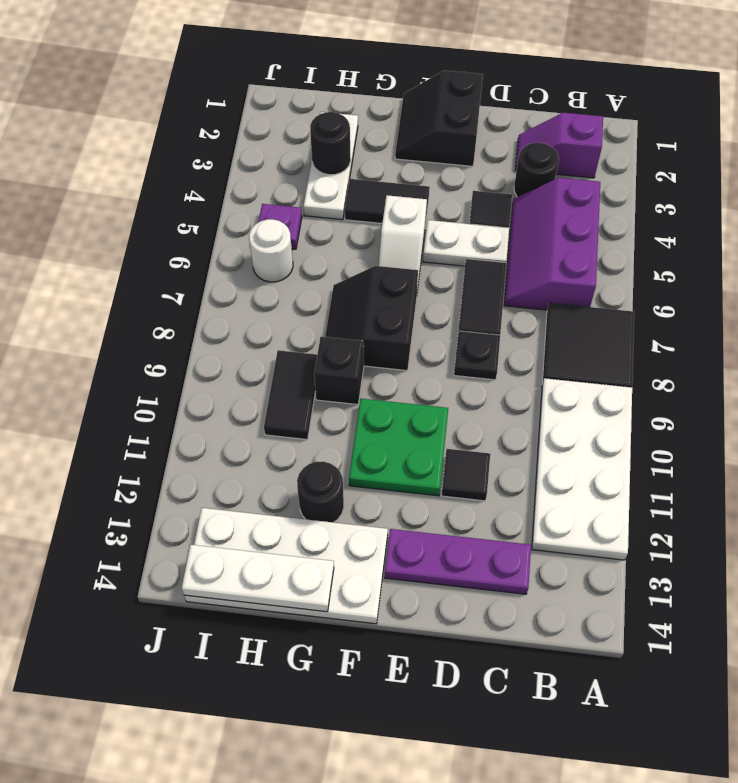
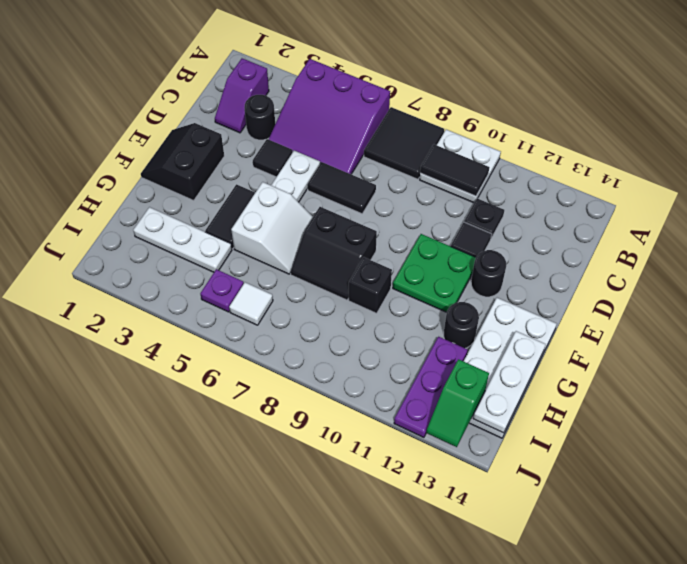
white 2x4 plate [532,378,632,560] -> white 2x2 plate [420,130,501,203]
purple 2x3 slope [504,178,600,310] -> purple 3x3 slope [269,59,390,174]
purple 1x3 plate [385,529,531,594] -> purple 1x3 plate moved to [394,337,468,437]
black 1x1 plate [454,331,500,380] -> black 1x1 plate moved to [464,198,504,238]
black 2x2 slope [395,70,483,166] -> black 2x2 slope turned to [141,123,224,200]
white 1x2 slope [378,195,427,291] -> white 2x2 slope [231,182,313,274]
black 1x1 round brick [310,112,351,175] -> black 1x1 round brick moved to [471,250,506,297]
black 1x2 tile [264,350,317,440] -> black 1x2 tile moved to [420,145,489,196]
white 1x1 round brick [249,219,293,282] -> white 1x1 tile [229,282,273,325]
none -> green 1x2 slope [426,359,489,447]

